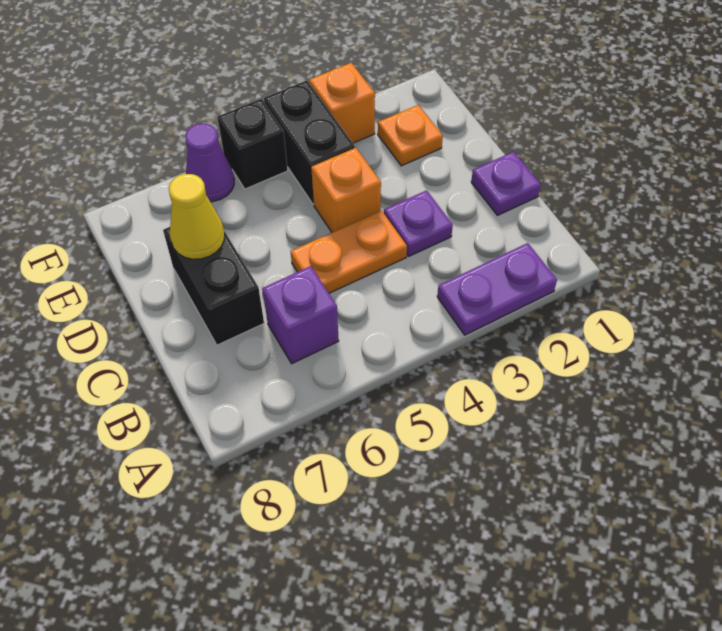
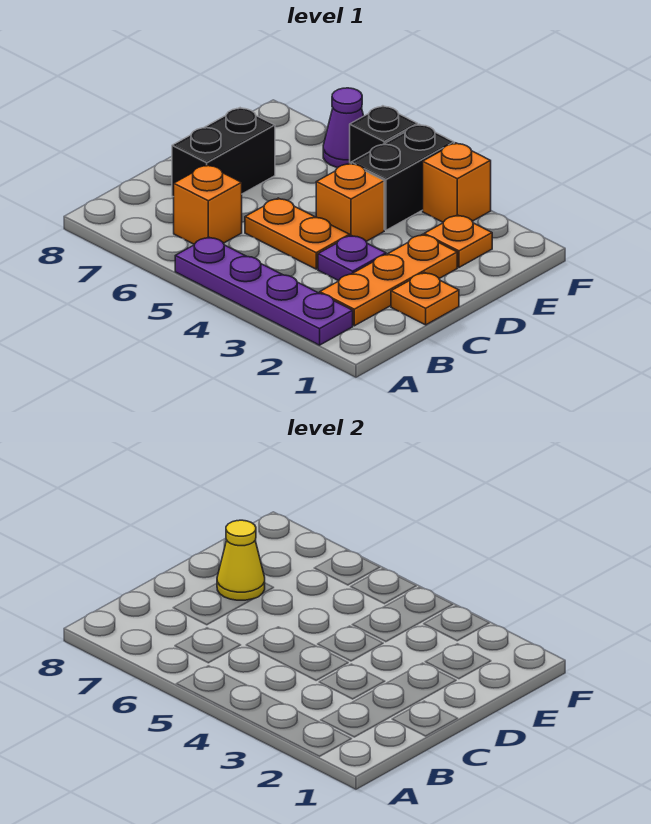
purple 1x2 plate [437,243,557,335] -> purple 1x4 plate [175,237,353,345]
none -> orange 1x3 plate [320,234,457,326]
purple 1x1 brick [262,266,339,364] -> orange 1x1 brick [174,165,242,245]
purple 1x1 plate [471,152,541,215] -> orange 1x1 plate [391,272,459,325]

